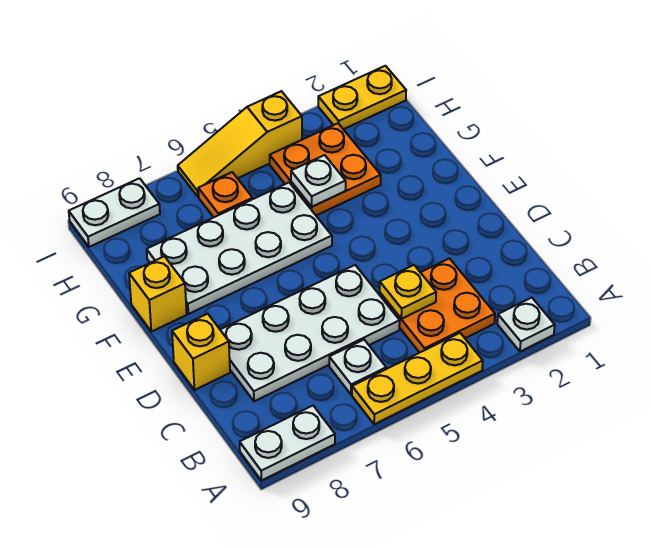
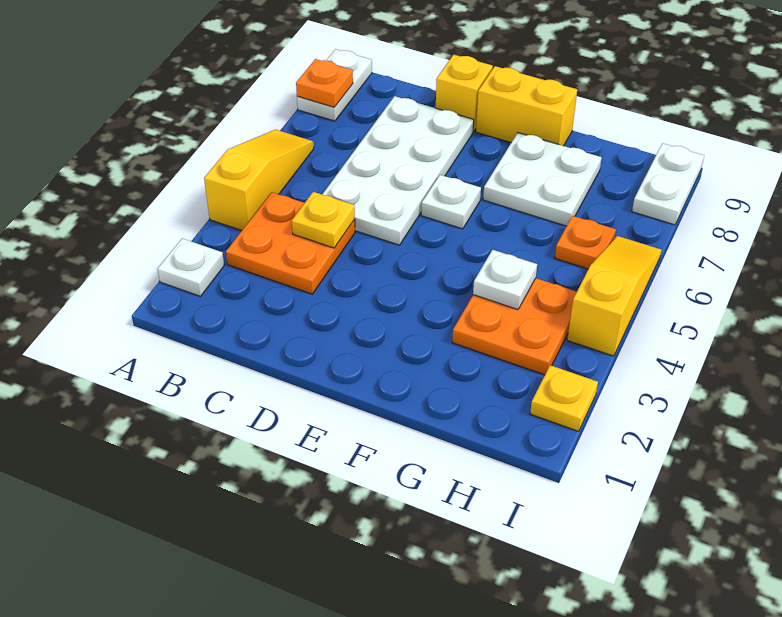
yellow 1x3 plate [352,333,483,424] -> yellow 1x3 slope [204,130,314,231]
none -> orange 1x1 plate [296,59,353,107]
white 1x1 plate [329,340,386,394] -> white 1x1 plate moved to [421,175,481,229]
white 2x4 plate [147,183,332,314] -> white 2x2 plate [483,133,602,226]
yellow 1x1 brick [129,256,187,332] -> yellow 1x2 brick [476,66,577,146]
yellow 1x2 plate [318,66,406,129] -> yellow 1x1 plate [530,365,598,431]

